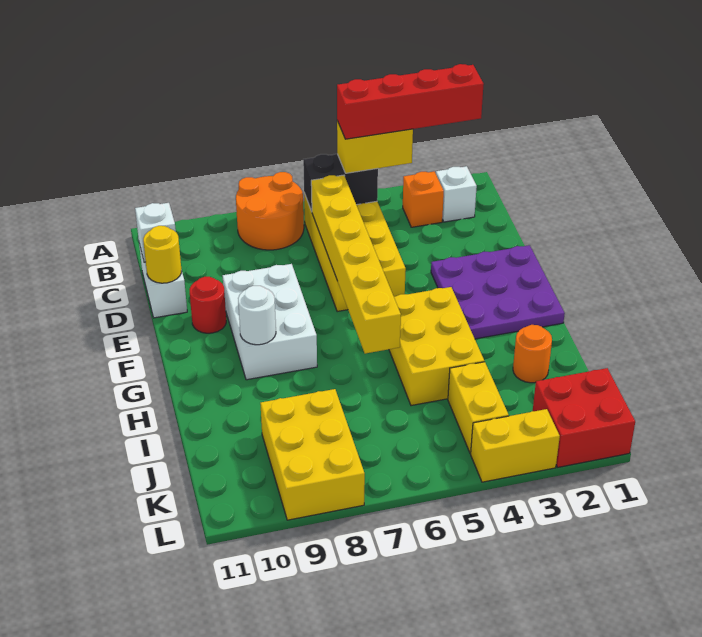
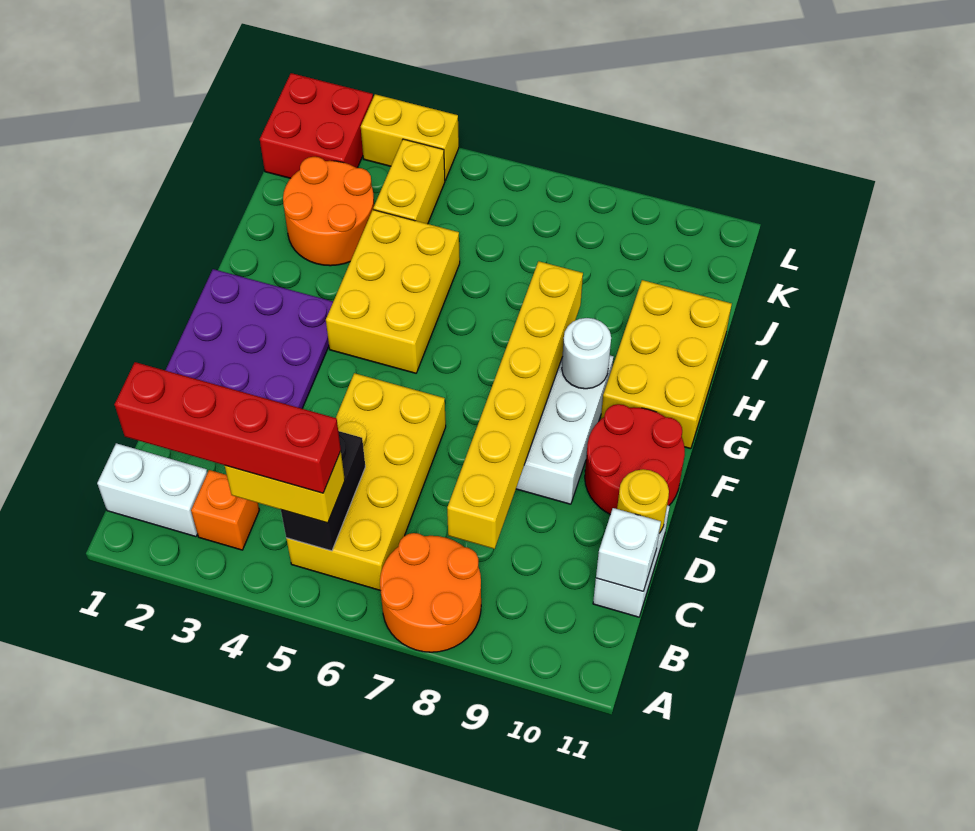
white 1x1 brick [436,166,477,222] -> white 1x2 brick [97,443,208,537]
black 1x2 brick [303,154,378,211] -> black 1x2 brick turned to [281,431,365,551]
yellow 1x6 brick [311,175,401,354] -> yellow 1x6 brick moved to [447,261,583,549]
red 1x1 round brick [189,277,226,333] -> red 2x2 round brick [585,404,685,514]
orange 1x1 round brick [513,325,552,383] -> orange 2x2 round brick [283,157,374,266]
yellow 2x3 brick [260,389,365,520] -> yellow 2x3 brick moved to [601,280,732,449]

